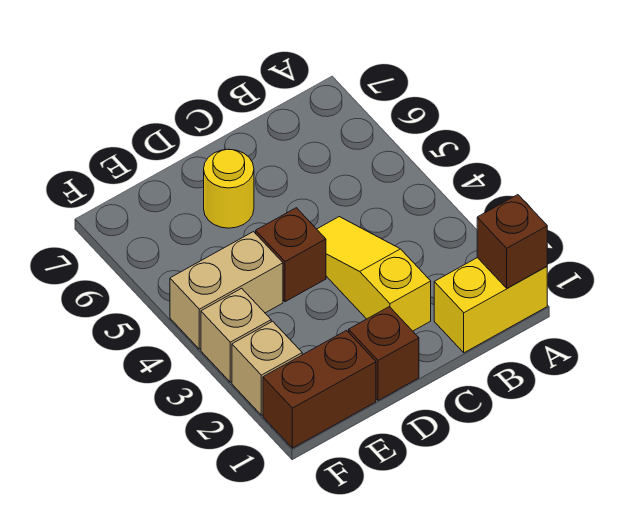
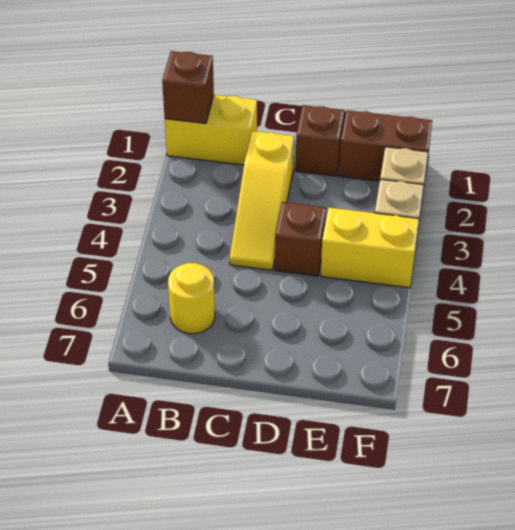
yellow 1x1 round brick [204,149,254,228] -> yellow 1x1 round brick moved to [168,263,215,334]
tan 1x2 brick [170,232,283,349] -> yellow 1x2 brick [321,208,419,288]

